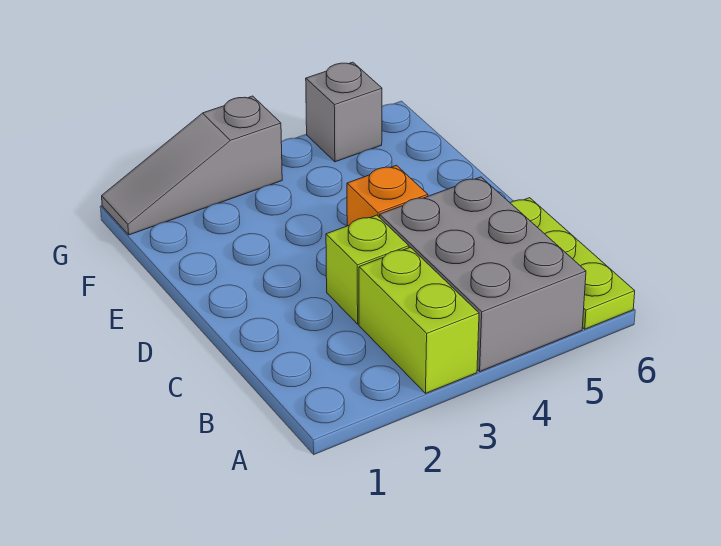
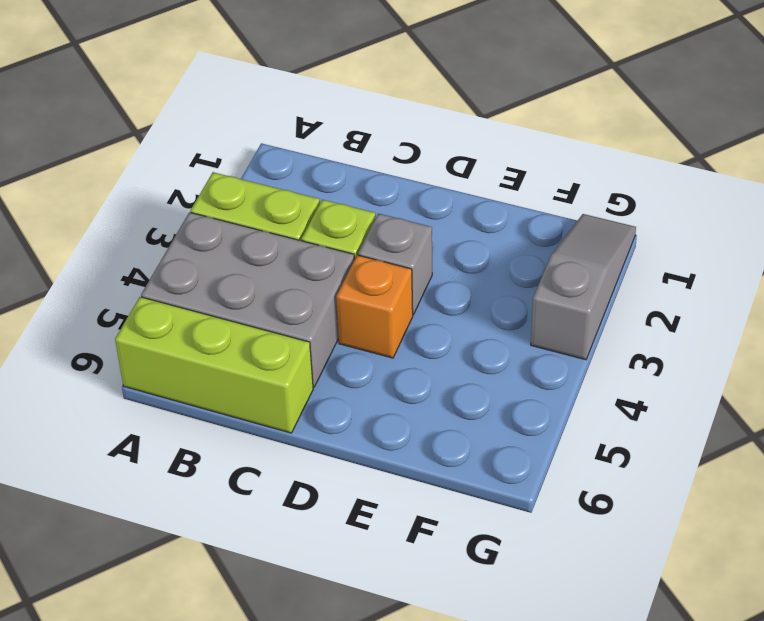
lime 1x3 plate [511,198,635,329] -> lime 1x3 brick [115,297,313,433]
grey 1x1 brick [306,62,382,162] -> grey 1x1 brick moved to [358,213,432,315]

